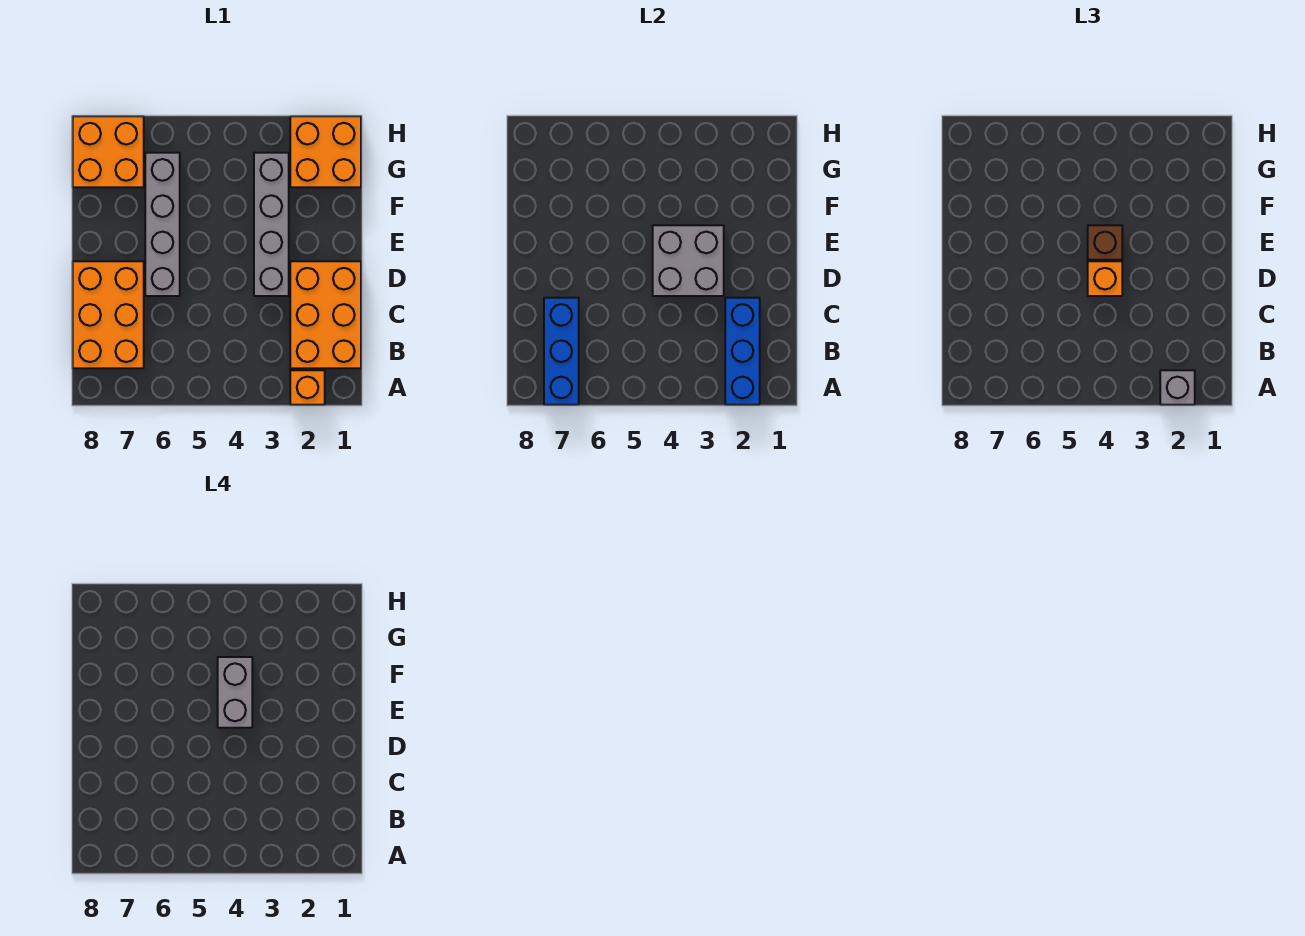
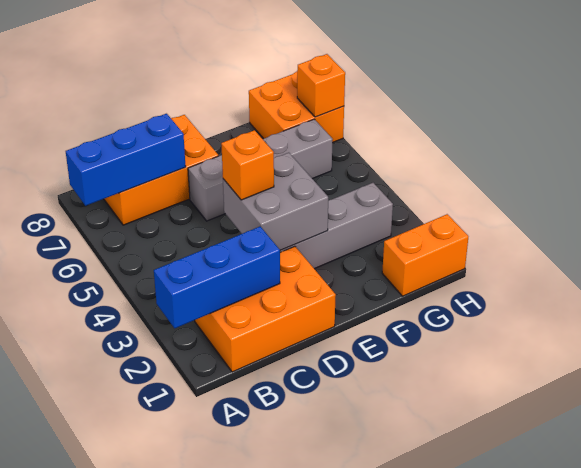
orange 1x1 brick [290,370,325,405] -> orange 1x1 brick moved to [297,54,345,117]
grey 1x1 brick [1160,370,1195,405] -> none
brown 1x1 brick [1088,225,1122,260] -> none
grey 1x2 brick [218,657,252,728] -> none
orange 2x2 brick [290,116,361,187] -> orange 1x2 brick [382,214,468,296]

